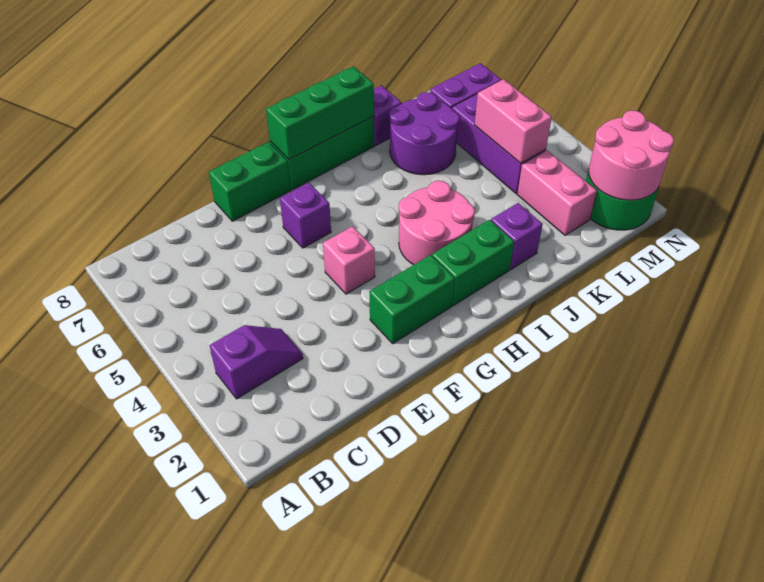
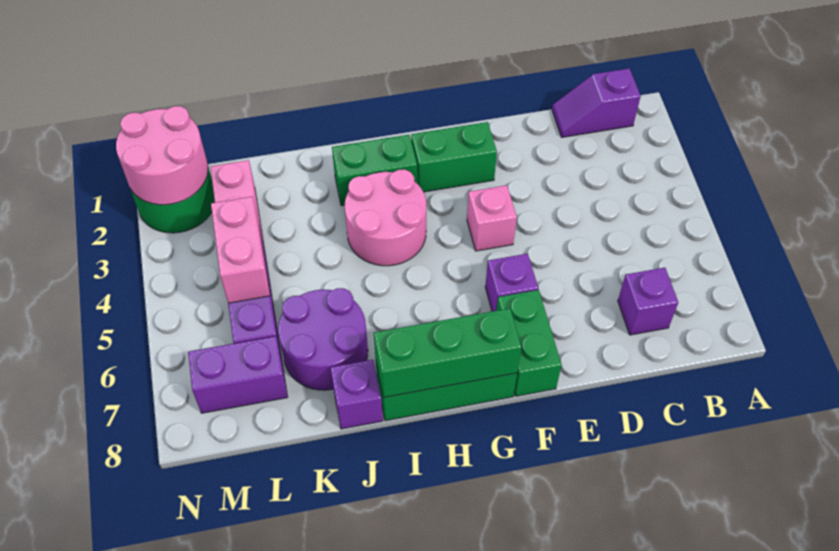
purple 1x2 slope [209,325,303,399] -> purple 1x2 slope moved to [552,69,641,137]
green 1x2 brick [209,142,291,221] -> green 1x2 brick turned to [497,290,562,396]
purple 1x1 brick [491,203,543,269] -> purple 1x1 brick moved to [618,268,678,335]

